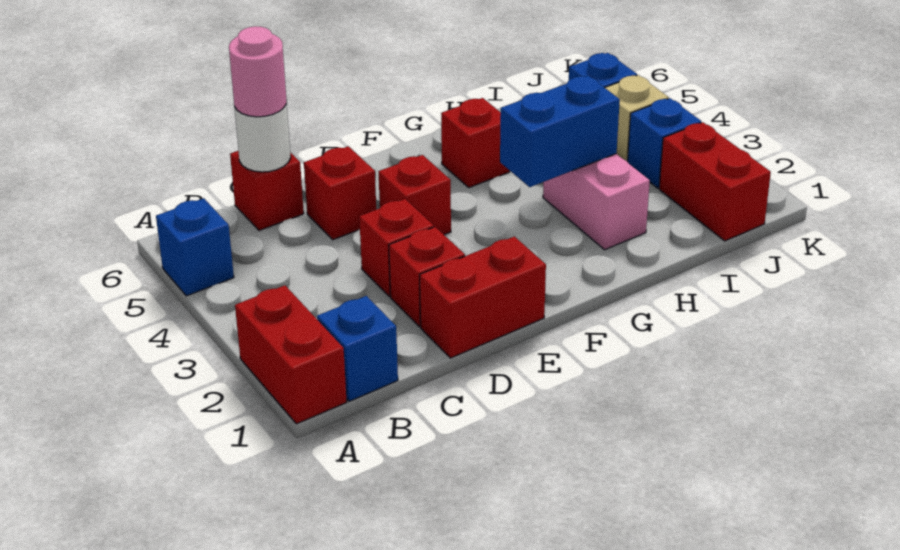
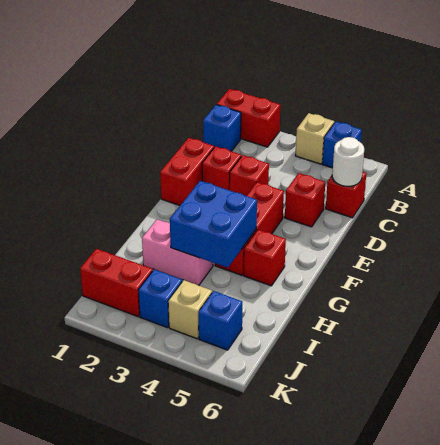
none -> tan 1x1 brick [295,113,334,164]
pink 1x1 round brick [229,26,287,117] -> none
red 1x1 brick [378,155,451,235] -> red 1x3 brick [215,182,284,275]
blue 1x2 brick [500,76,620,187] -> blue 2x2 brick [170,181,257,268]

